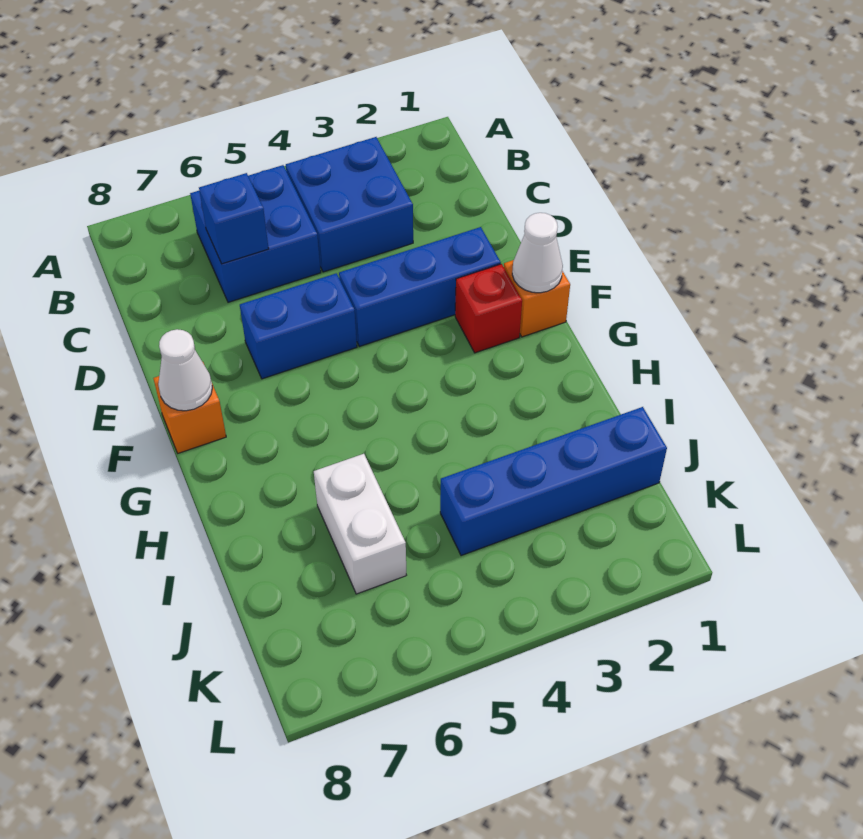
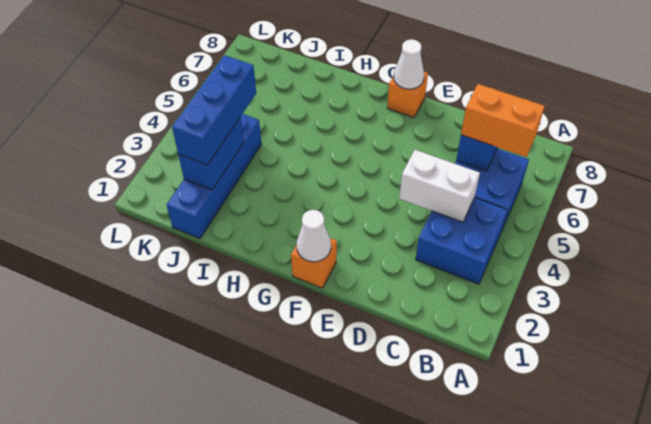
none -> orange 1x2 brick [461,84,545,157]
blue 1x3 brick [339,227,501,346] -> blue 1x3 brick moved to [172,55,256,165]
blue 1x2 brick [240,273,357,379] -> blue 1x2 brick moved to [178,117,244,190]
red 1x1 brick [455,264,522,353] -> none
white 1x2 brick [314,454,406,594] -> white 1x2 brick moved to [399,150,480,222]

